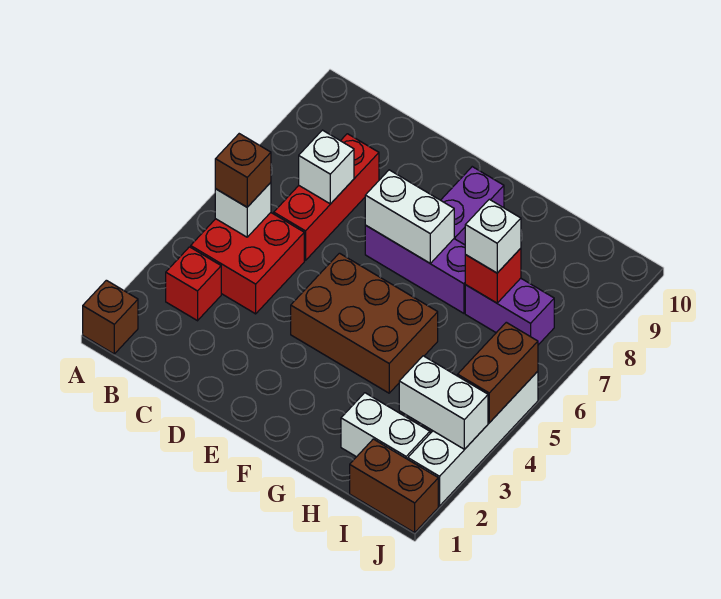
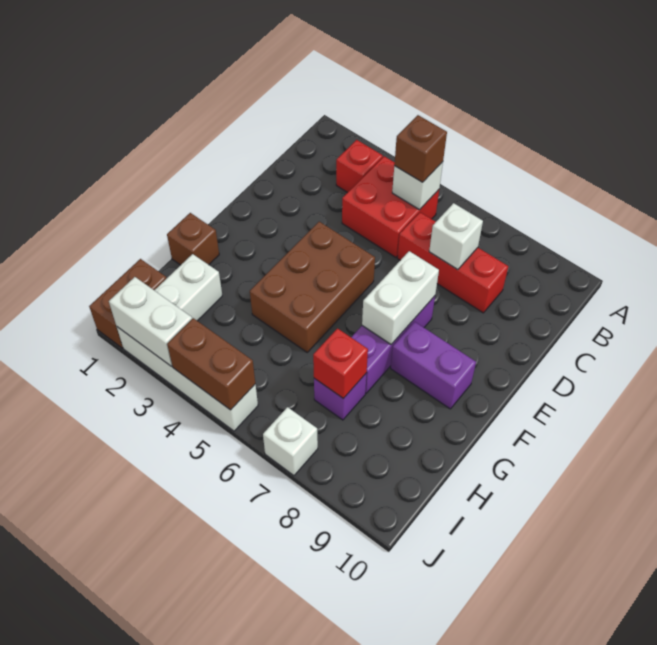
brown 1x1 brick [83,280,138,354] -> brown 1x1 brick moved to [167,213,219,265]
purple 1x2 brick [465,278,554,345] -> purple 1x1 brick [314,373,367,420]
white 1x1 brick [465,199,521,273] -> white 1x1 brick moved to [263,407,318,476]
white 1x2 brick [399,356,488,449] -> white 1x2 brick turned to [109,277,192,367]

